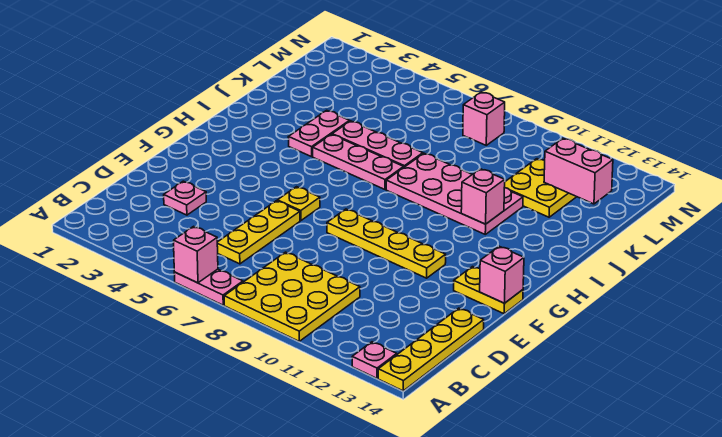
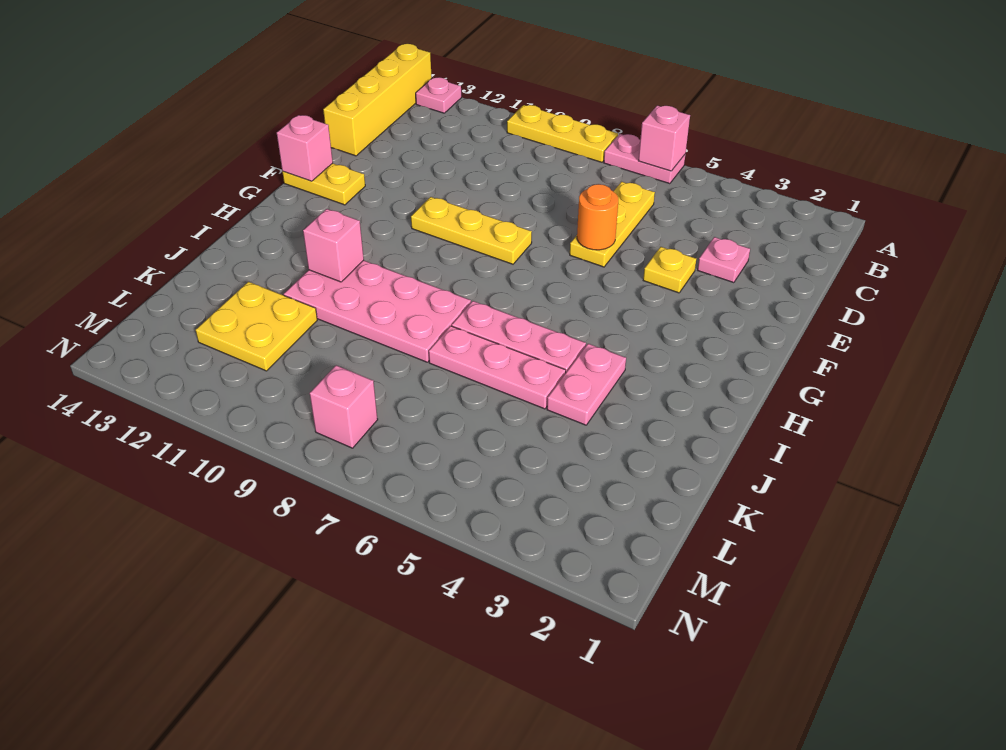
yellow 3x3 plate [224,252,360,341] -> yellow 1x3 plate [507,105,618,162]
yellow 1x4 plate [378,308,484,391] -> yellow 1x4 brick [323,44,432,156]
none -> orange 1x1 round brick [577,184,618,250]
yellow 1x1 plate [277,187,320,221] -> yellow 1x1 plate moved to [643,247,696,293]
yellow 1x4 plate [327,209,446,278] -> yellow 1x3 plate [411,197,532,264]
pink 1x2 brick [544,138,613,204] -> none

